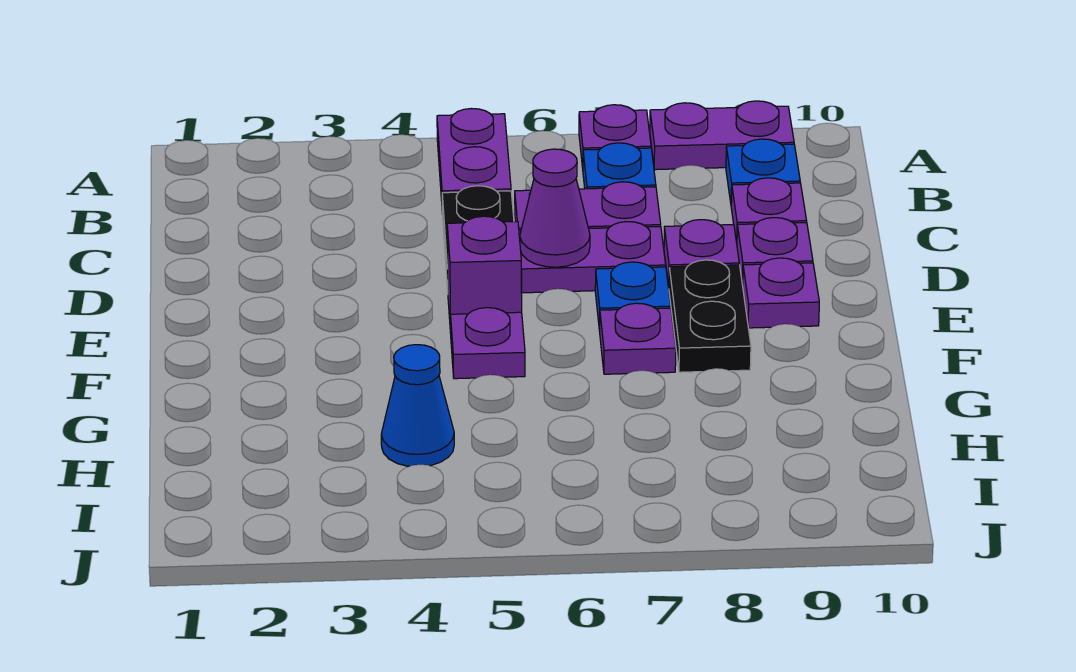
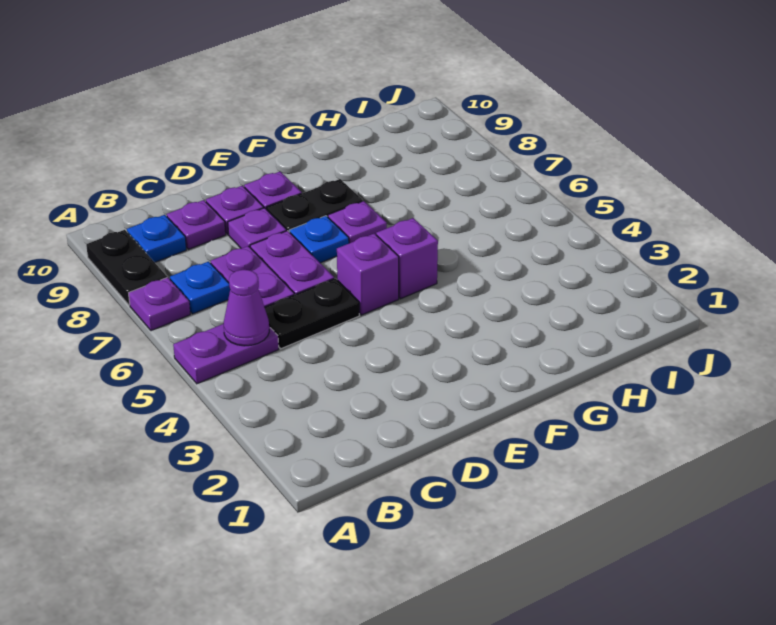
purple 1x2 plate [650,101,794,170] -> black 1x2 plate [86,230,167,305]
purple 1x1 cone [520,149,590,267] -> purple 1x1 cone moved to [223,270,269,346]
purple 1x1 plate [451,308,525,379] -> purple 1x1 brick [376,218,438,299]
blue 1x1 cone [381,345,454,466] -> none

